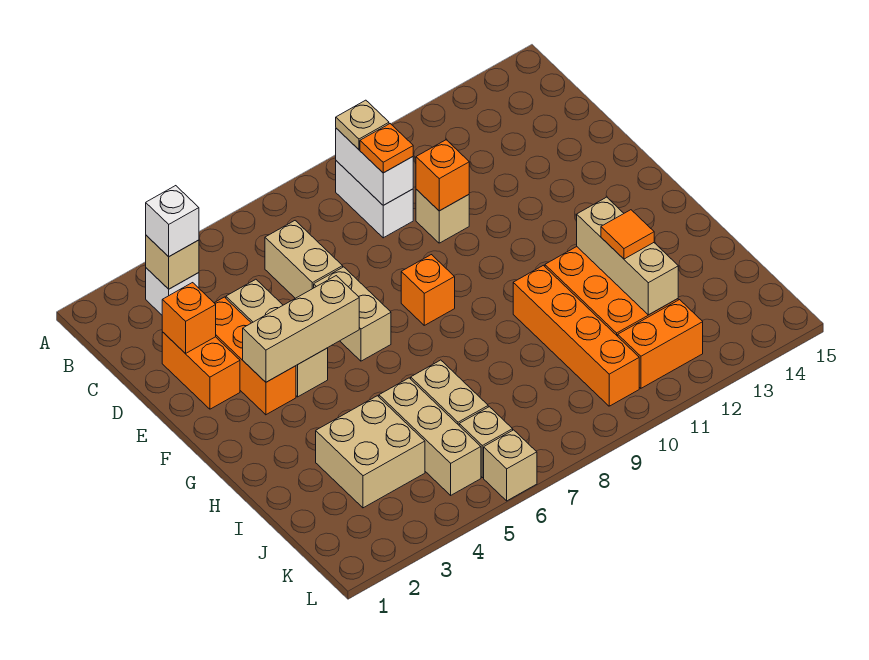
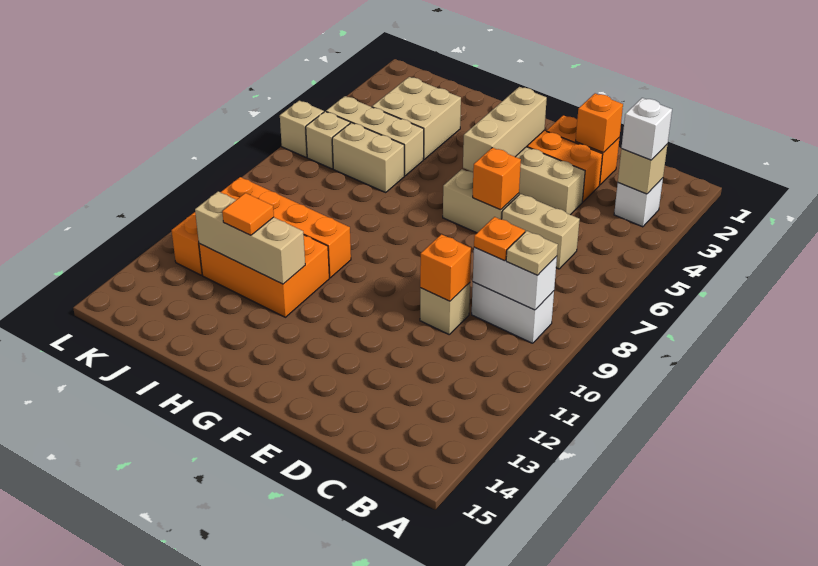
orange 1x1 brick [401,255,455,325] -> orange 1x1 brick moved to [473,148,521,210]

